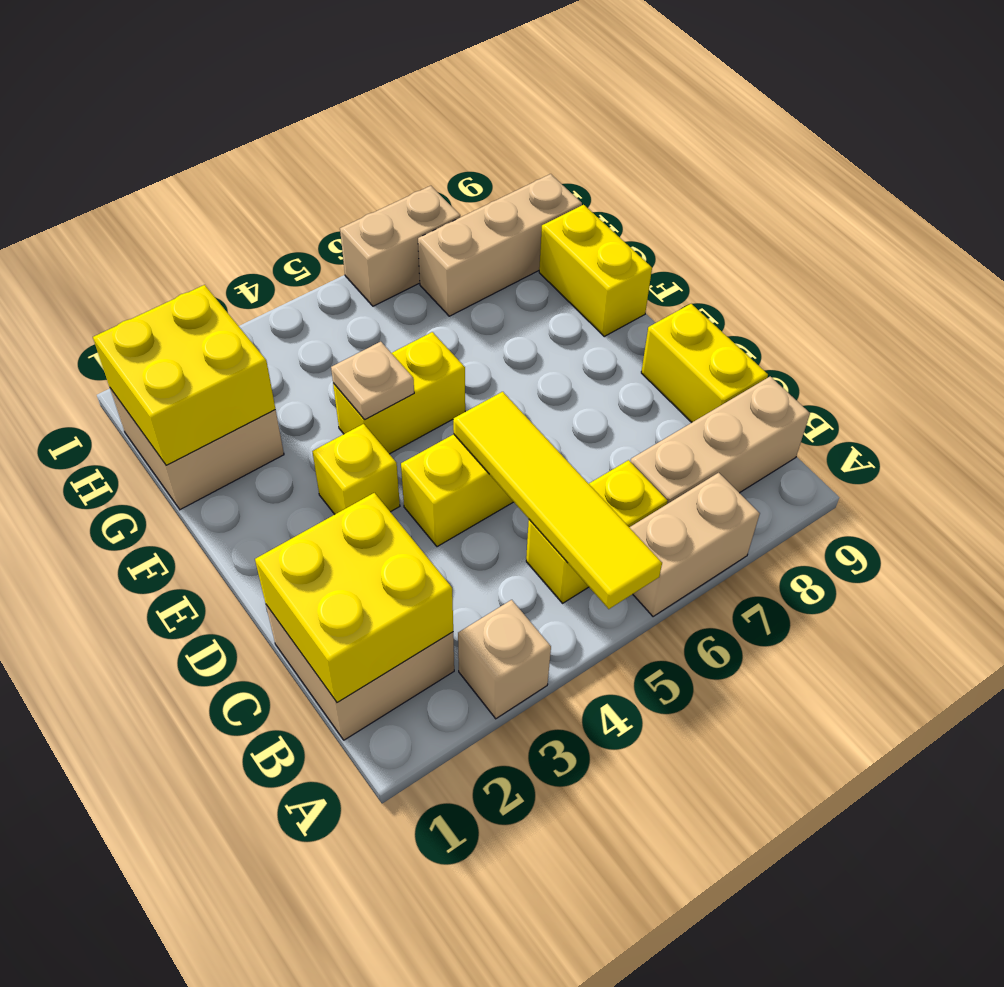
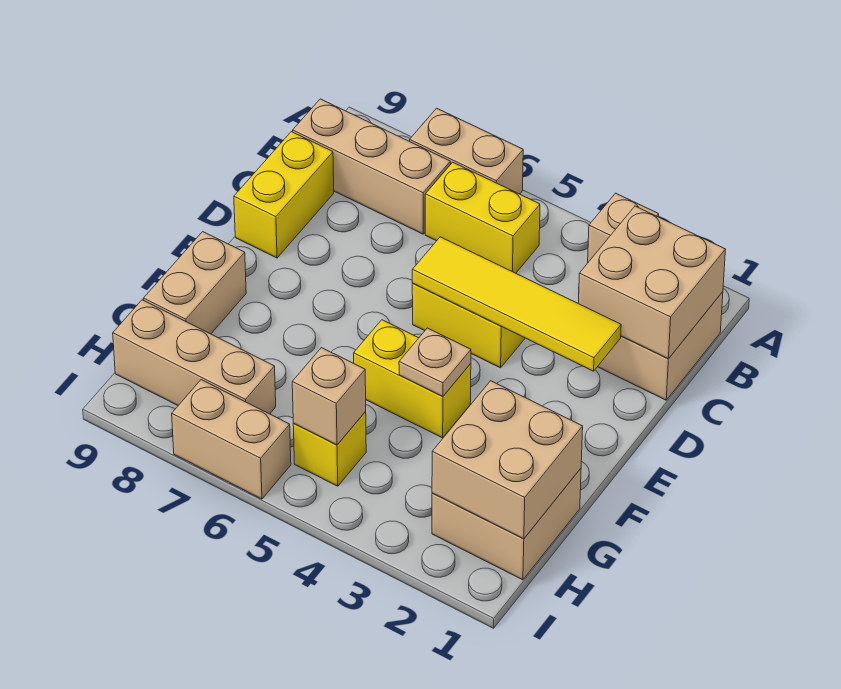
yellow 1x4 tile [453,392,662,609] -> yellow 1x4 tile turned to [412,237,621,371]
yellow 2x2 brick [255,493,453,702] -> tan 2x2 brick [579,206,726,359]
yellow 1x1 brick [312,424,400,514] -> yellow 1x1 brick moved to [293,412,366,486]
yellow 1x2 brick [539,205,652,336] -> tan 1x2 brick [143,232,246,334]
yellow 2x2 brick [93,285,275,465] -> tan 2x2 brick [432,381,583,539]
none -> tan 1x1 brick [292,348,366,445]

